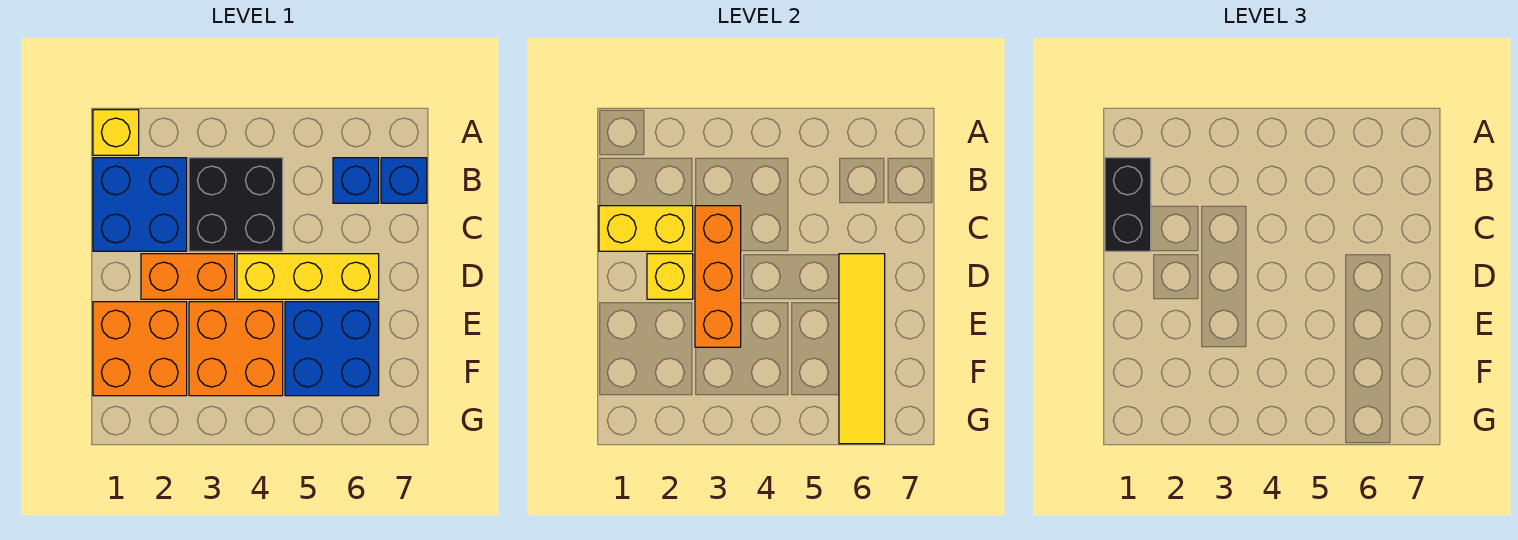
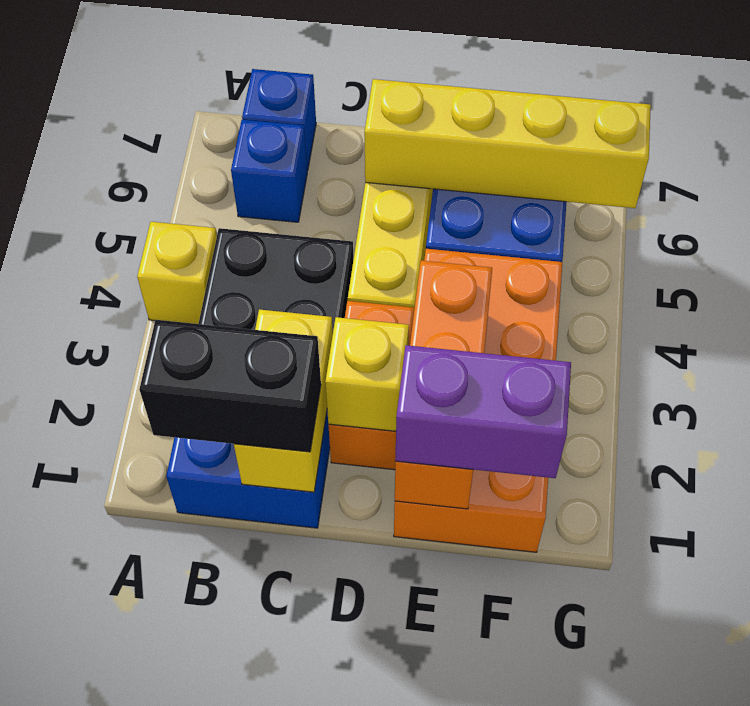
yellow 1x1 brick [93,110,139,155] -> yellow 1x1 brick moved to [137,222,217,324]
orange 1x3 brick [695,206,741,347] -> orange 1x3 brick turned to [395,261,492,509]
yellow 1x4 tile [839,254,885,444] -> yellow 1x4 brick [365,79,651,208]
none -> purple 1x2 brick [395,345,571,478]

